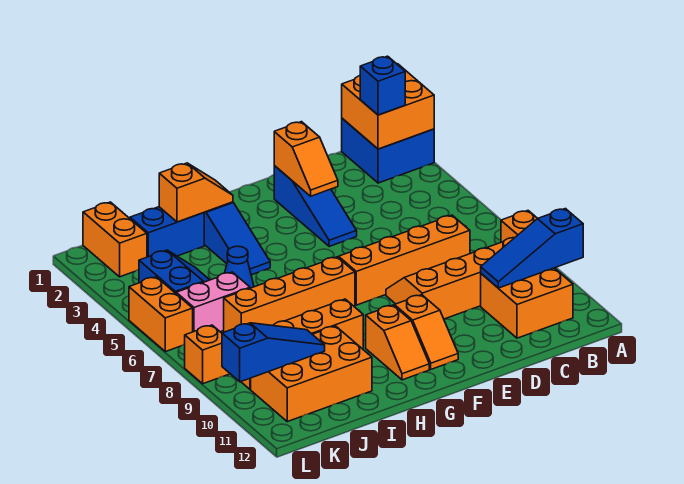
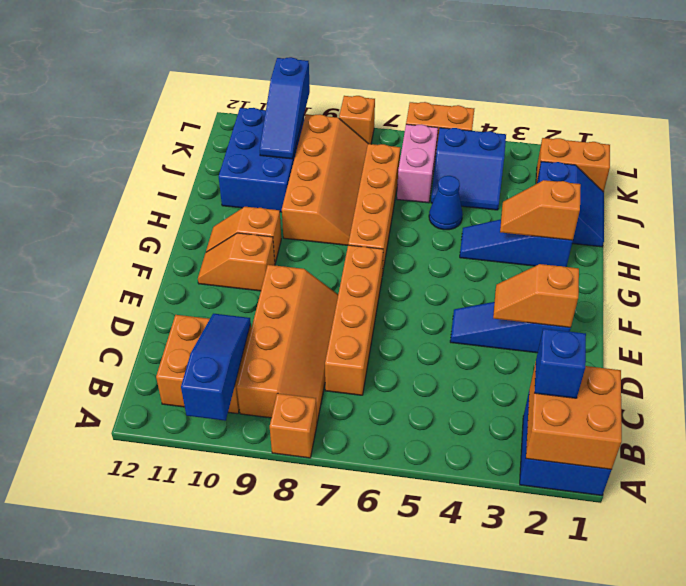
orange 1x2 slope [159,163,233,222] -> orange 1x2 slope turned to [500,180,581,241]
orange 2x3 brick [251,326,372,422] -> blue 2x3 brick [219,108,304,212]

